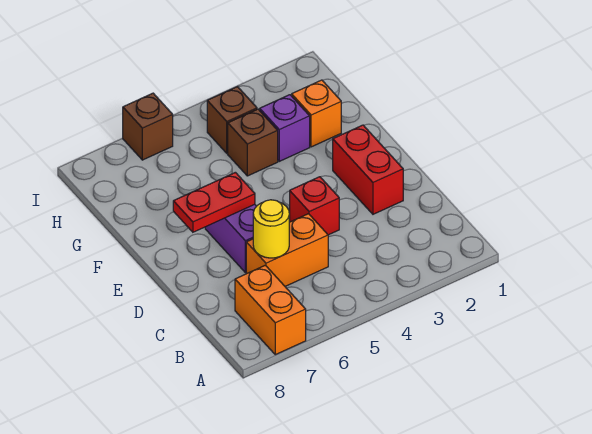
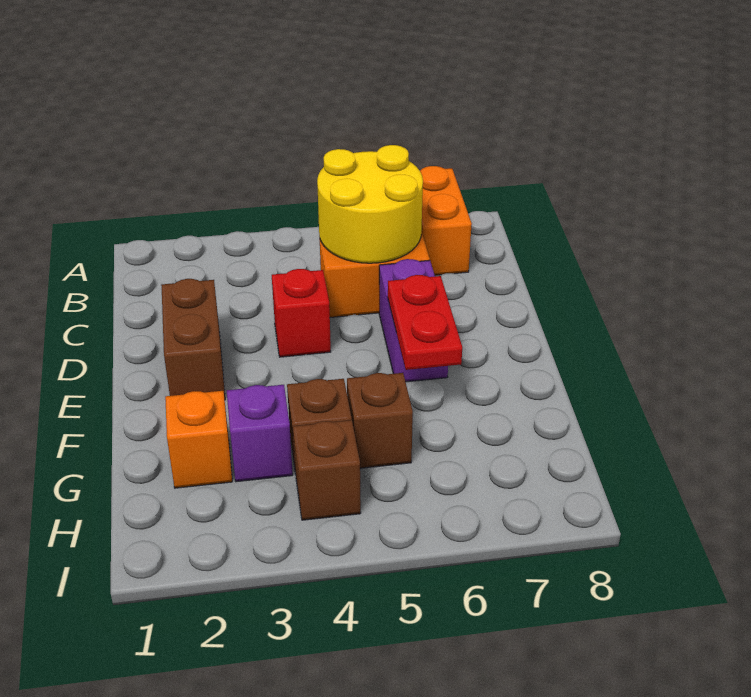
yellow 1x1 round brick [253,200,289,258] -> yellow 2x2 round brick [317,145,423,263]
red 1x2 brick [333,125,403,214] -> brown 1x2 brick [161,279,225,400]
red 1x2 plate [173,172,255,232] -> red 1x2 plate turned to [388,275,462,370]
brown 1x1 brick [123,93,173,160] -> brown 1x1 brick moved to [347,373,413,468]

